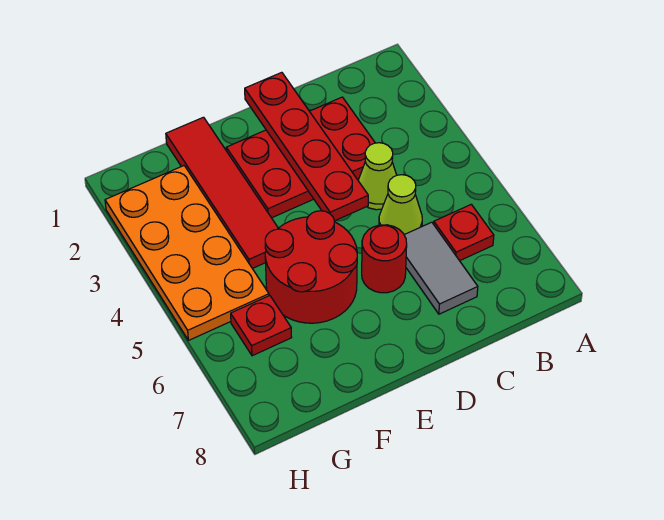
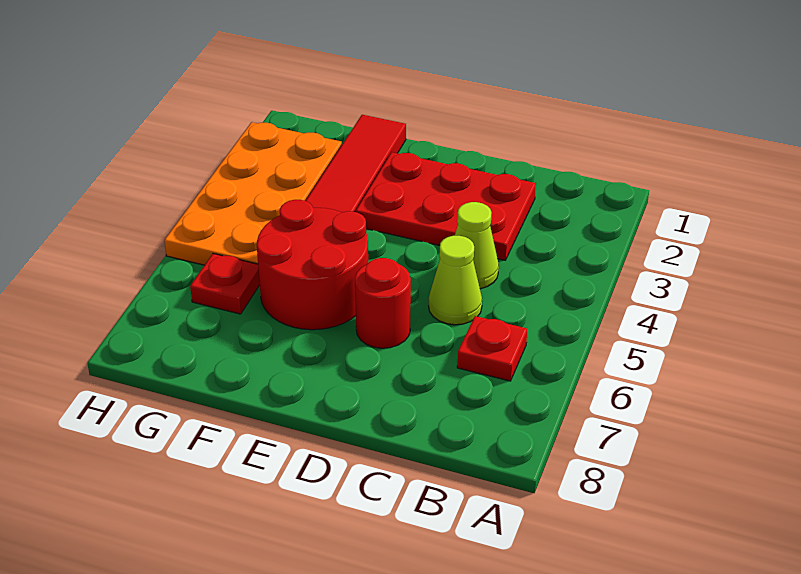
grey 1x2 tile [404,222,478,314] -> none
red 1x4 plate [245,72,368,221] -> none

